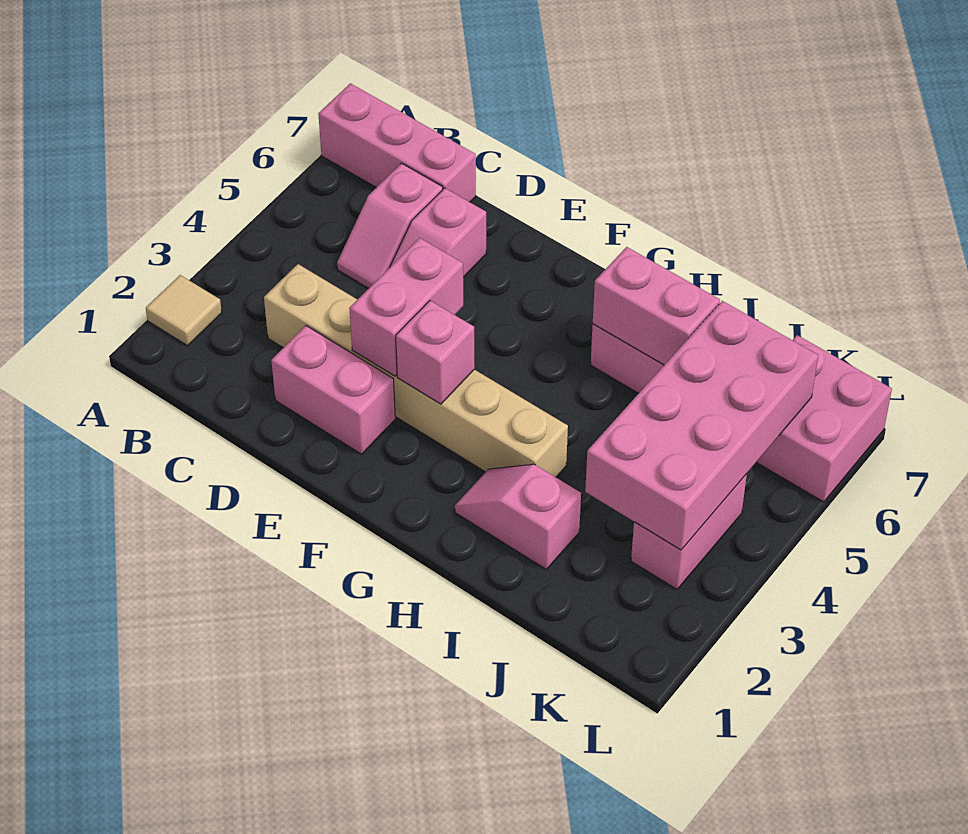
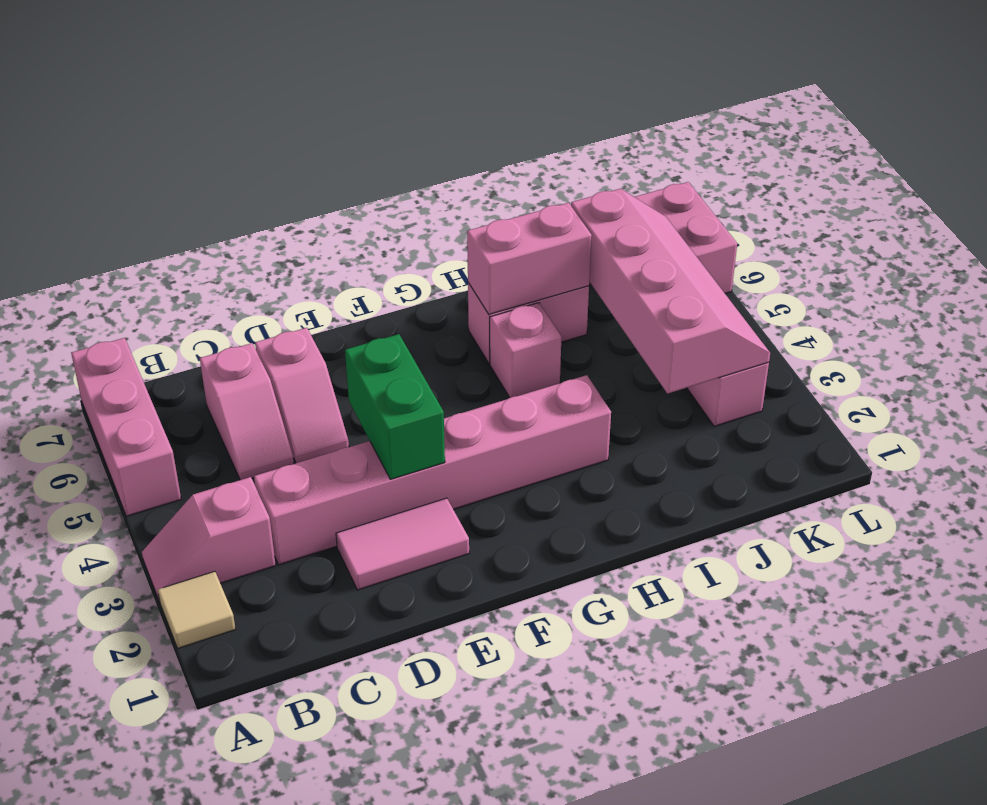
pink 1x3 brick [318,83,476,202] -> pink 1x3 brick turned to [71,338,181,516]
tan 1x6 brick [264,264,568,477] -> pink 1x6 brick [254,375,611,565]
pink 1x2 brick [271,326,395,454] -> pink 1x2 tile [336,498,469,590]
pink 1x2 brick [349,238,463,376] -> green 1x2 brick [345,334,445,479]
pink 1x1 brick [396,301,475,404] -> pink 1x1 brick moved to [490,303,561,398]
pink 1x2 slope [455,464,581,569] -> pink 1x2 slope moved to [142,477,276,602]
pink 2x4 brick [585,301,818,550] -> pink 2x4 slope [571,189,770,394]

